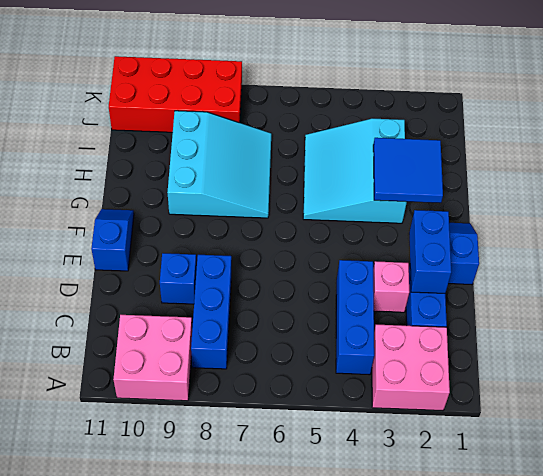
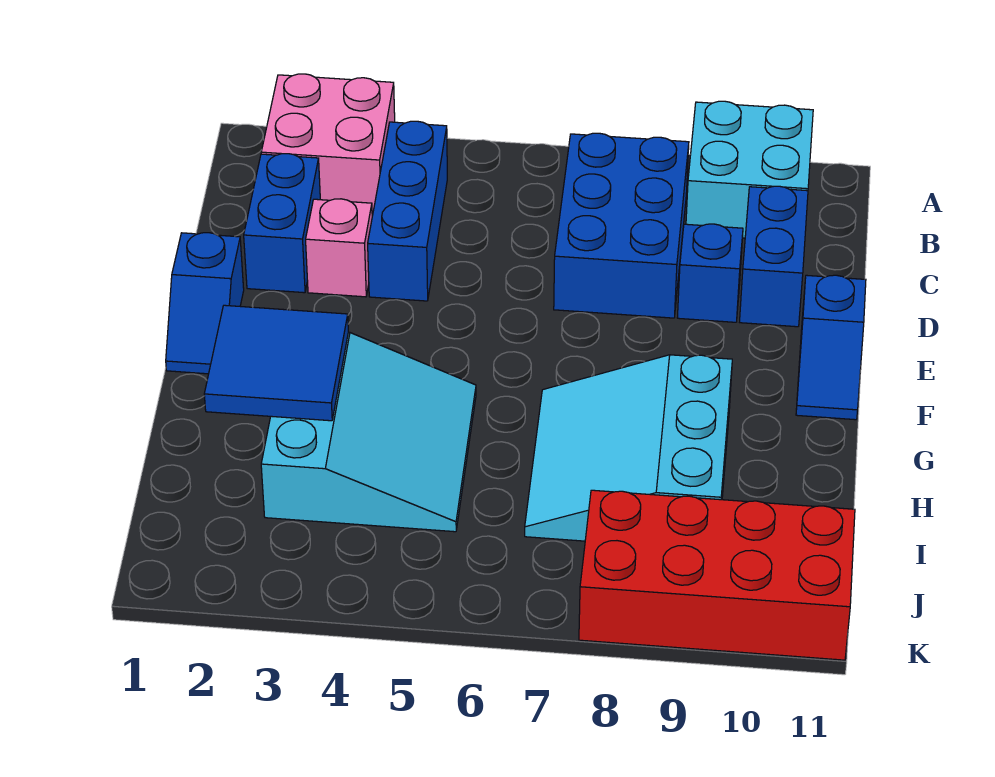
pink 2x2 brick [113,315,192,401] -> cyan 2x2 brick [686,101,813,238]
blue 1x3 brick [191,255,231,369] -> blue 2x3 brick [554,133,689,318]
blue 1x2 brick [409,210,451,293] -> blue 1x2 brick moved to [740,186,808,327]

